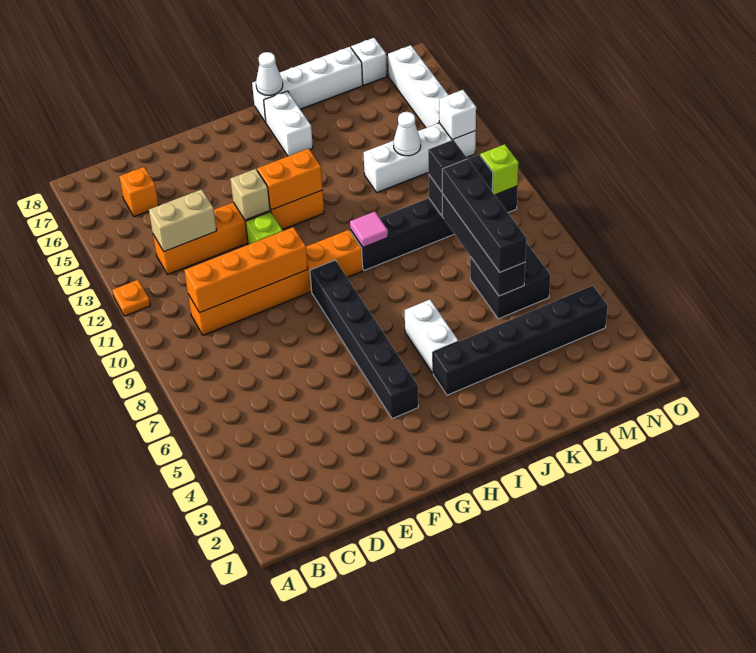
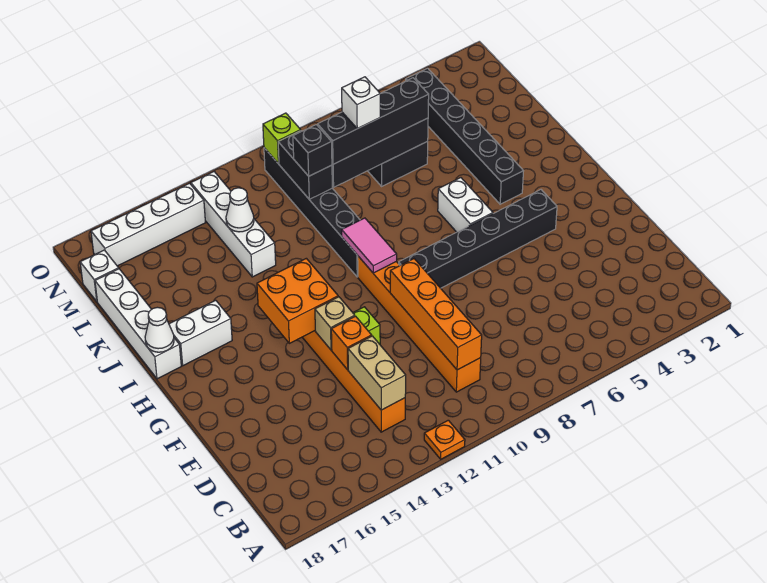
orange 1x1 brick [119,167,159,217] -> orange 1x1 brick moved to [331,316,372,370]
orange 1x2 brick [257,149,323,210] -> orange 2x2 brick [257,258,338,343]
white 1x2 brick [405,300,458,373] -> white 1x2 brick turned to [438,178,493,232]
pink 1x1 tile [350,211,388,247] -> pink 1x2 tile [342,218,397,273]
white 1x1 brick [439,90,476,140] -> white 1x1 brick moved to [342,77,380,129]

